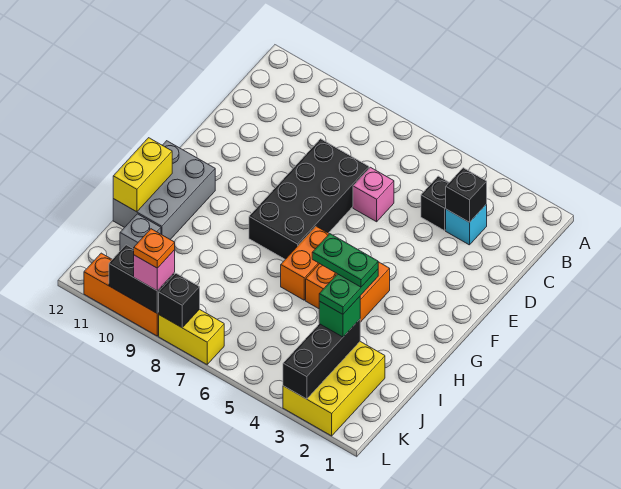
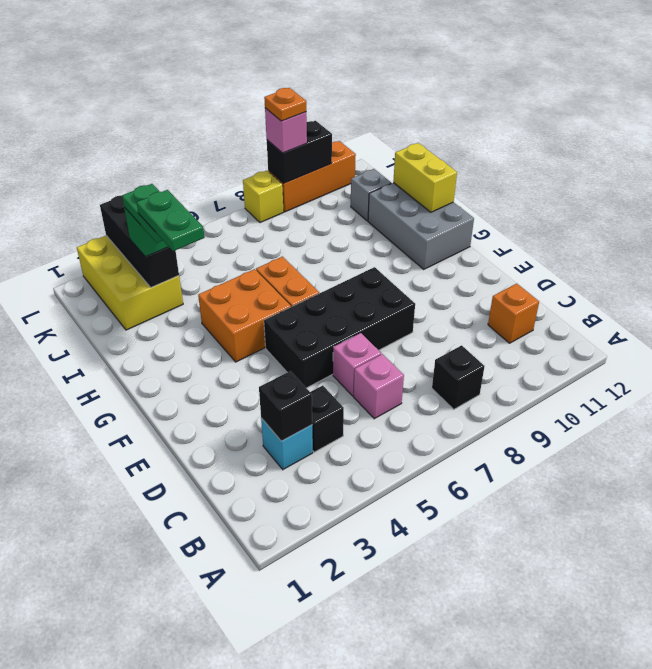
none -> pink 1x1 brick [354,354,404,419]
none -> orange 1x1 brick [488,283,539,343]
black 2x4 brick [249,139,369,259] -> black 2x4 brick turned to [264,267,415,388]
green 1x2 plate [312,234,378,287] -> green 1x2 plate turned to [137,190,205,251]
yellow 1x2 brick [159,309,224,364] -> yellow 1x1 brick [243,170,284,223]
black 1x1 brick [159,274,200,328] -> black 1x1 brick moved to [432,345,485,409]

